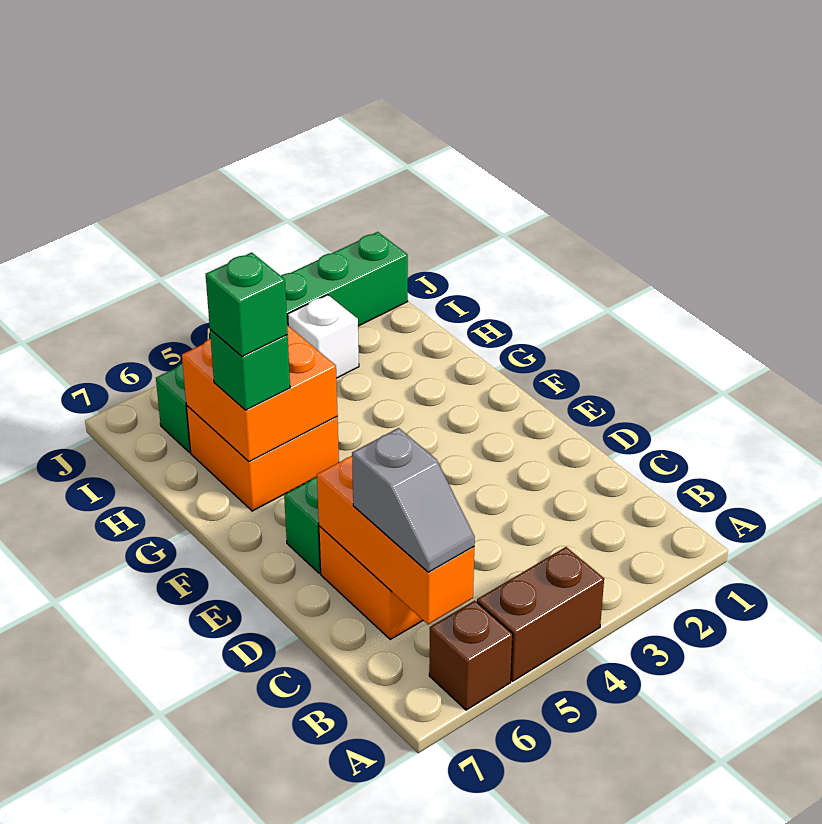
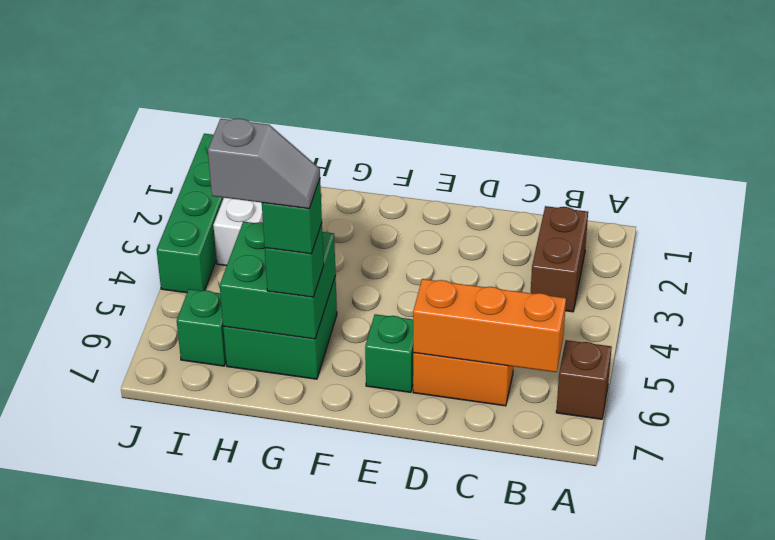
brown 1x2 brick [477,547,604,681] -> brown 1x2 brick moved to [531,206,588,312]
grey 1x2 slope [352,428,475,572] -> grey 1x2 slope moved to [208,119,320,209]
orange 2x2 brick [187,406,339,511] -> green 2x2 brick [223,276,337,379]
orange 2x2 brick [182,325,338,462] -> green 2x2 brick [220,222,336,339]

